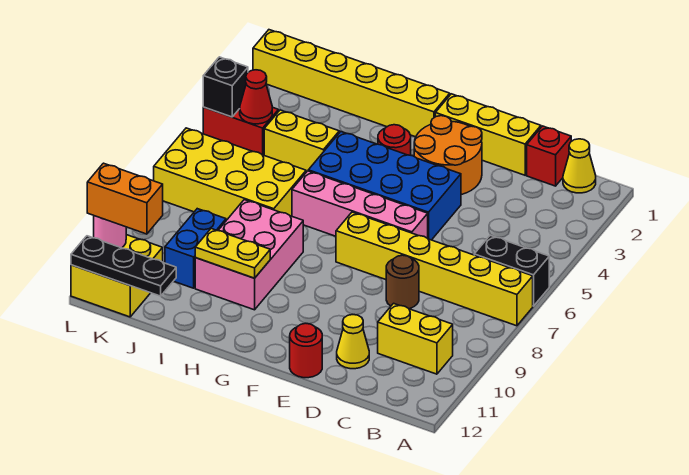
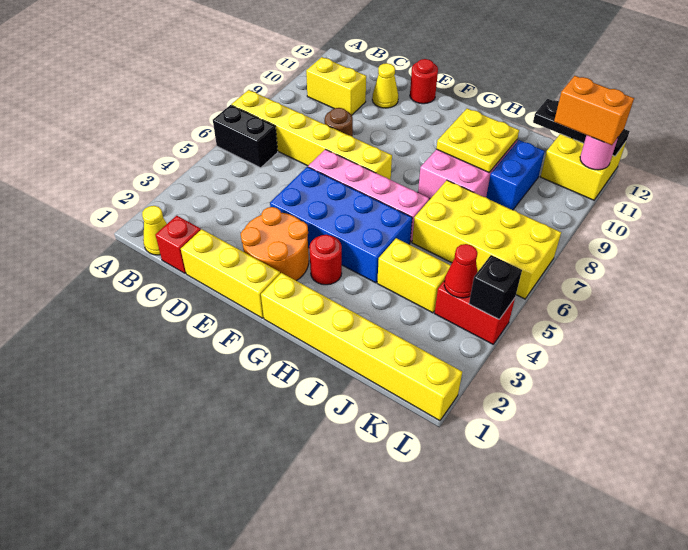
yellow 1x2 plate [195,229,270,278] -> yellow 2x2 plate [436,108,519,172]

